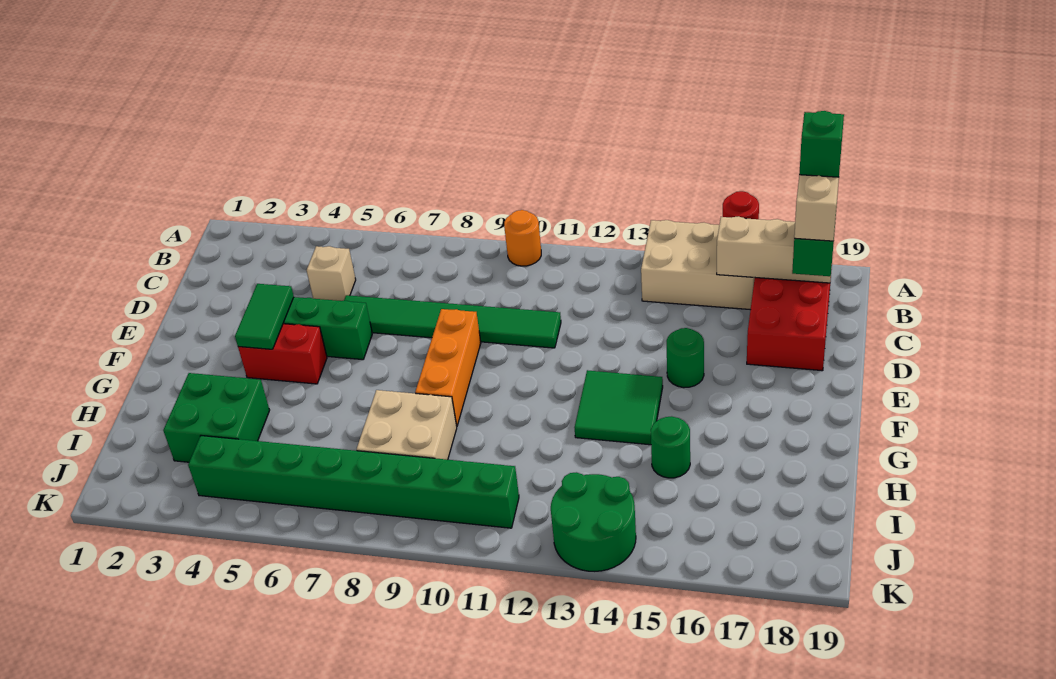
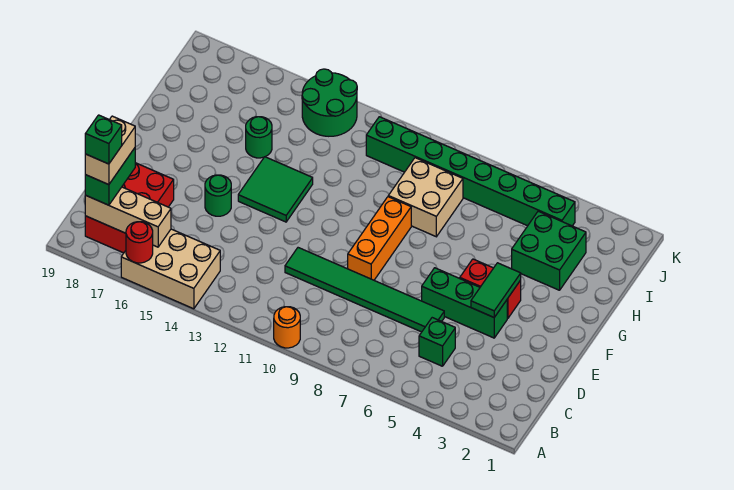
tan 1x1 brick [307,246,356,301] -> green 1x1 brick [419,318,455,366]

